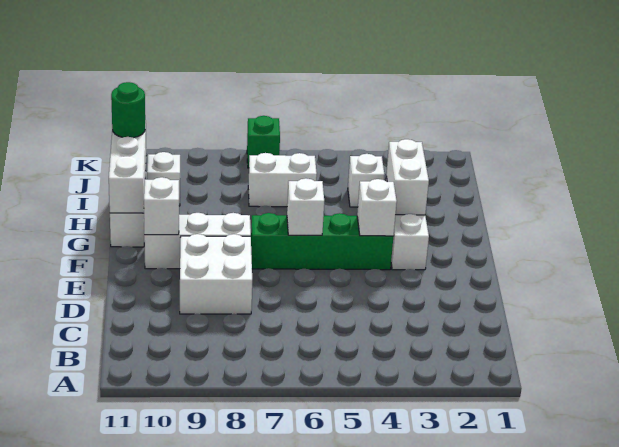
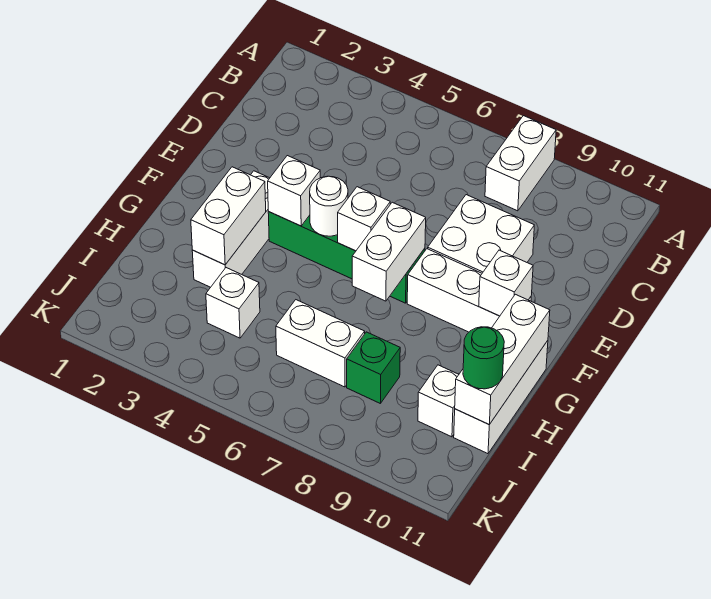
none -> white 1x2 brick [485,116,556,211]
none -> white 1x1 round brick [310,176,348,236]
none -> white 1x2 brick [352,202,426,301]
green 1x1 brick [247,116,280,168] -> green 1x1 brick moved to [347,332,400,404]

